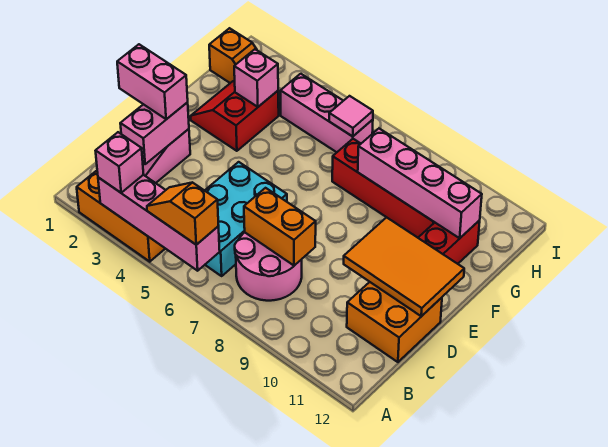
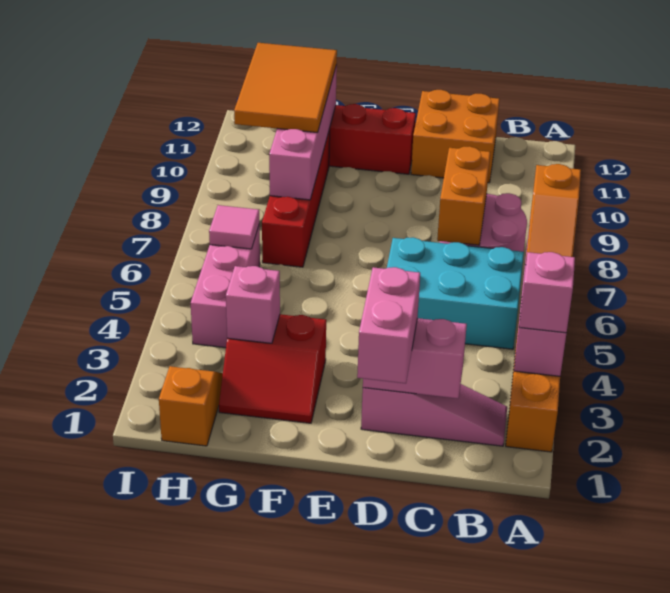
orange 2x3 tile [344,217,464,316] -> orange 2x3 tile moved to [234,43,337,133]

